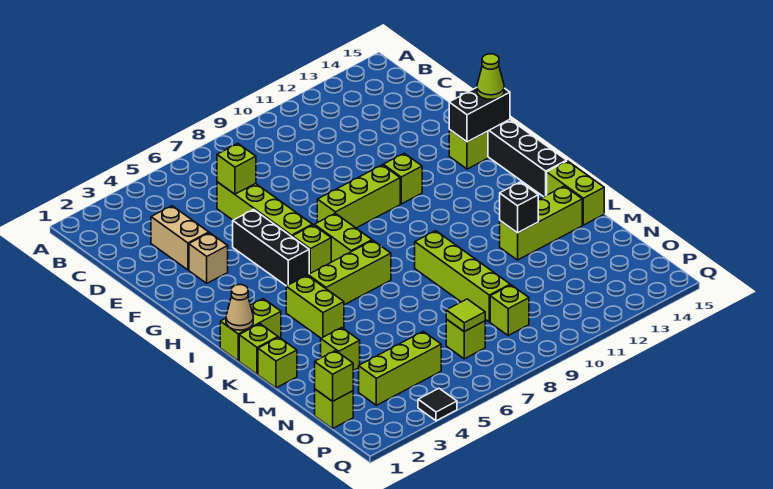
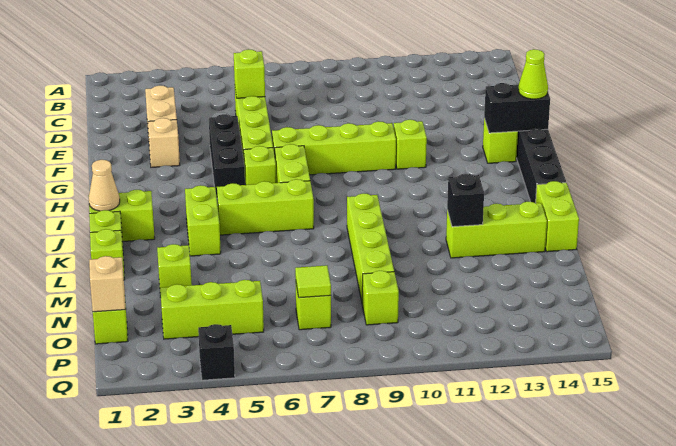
lime 1x3 brick [317,165,400,228] -> lime 1x4 brick [272,121,396,175]
lime 1x1 brick [315,351,353,401] -> tan 1x1 brick [89,256,126,312]
black 1x1 tile [418,388,457,421] -> black 1x1 brick [198,324,235,380]

